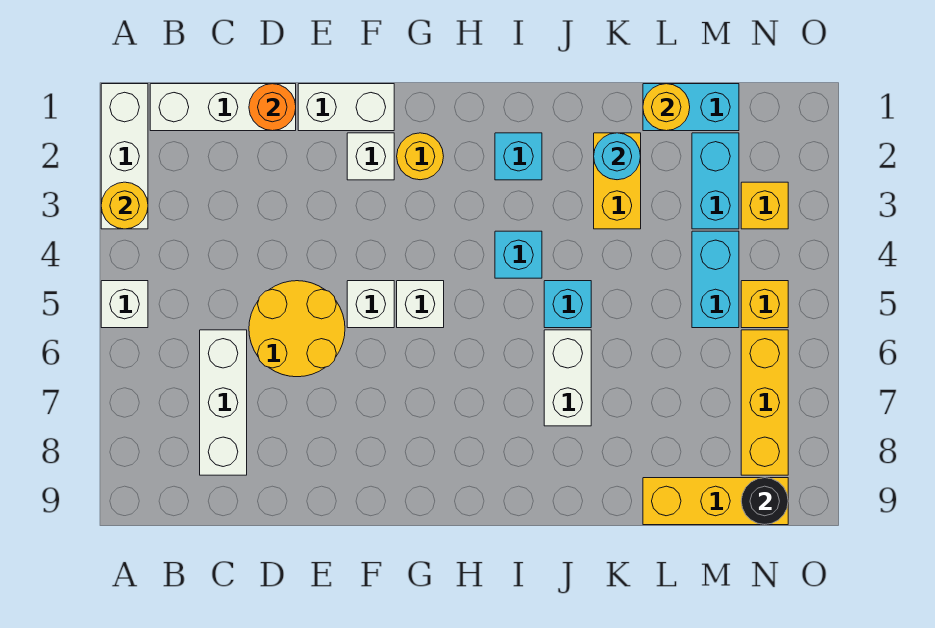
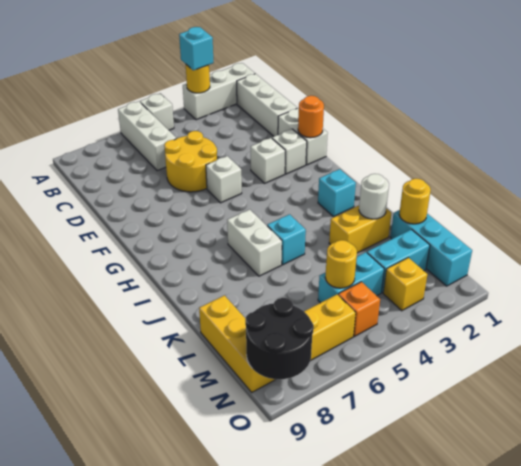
white 1x3 brick [200,330,247,475] -> white 1x3 brick turned to [118,101,176,171]
orange 1x1 round brick [249,84,296,131] -> orange 1x1 round brick moved to [298,96,324,138]
yellow 1x1 round brick [397,133,444,180] -> yellow 1x1 round brick moved to [325,240,357,288]
white 1x1 brick [397,281,444,328] -> white 1x1 brick moved to [251,138,285,183]
cyan 1x1 brick [495,231,542,278] -> cyan 1x1 brick moved to [179,27,214,70]
white 1x2 brick [544,330,591,426] -> white 1x2 brick turned to [227,210,282,276]
cyan 1x1 round brick [594,133,641,180] -> white 1x1 round brick [359,174,389,219]
cyan 1x2 brick [643,84,739,131] -> cyan 1x3 brick [390,210,472,286]
yellow 1x1 brick [741,281,788,328] -> orange 1x1 brick [338,282,380,337]
black 1x1 round brick [741,478,788,525] -> black 2x2 round brick [245,298,314,379]

